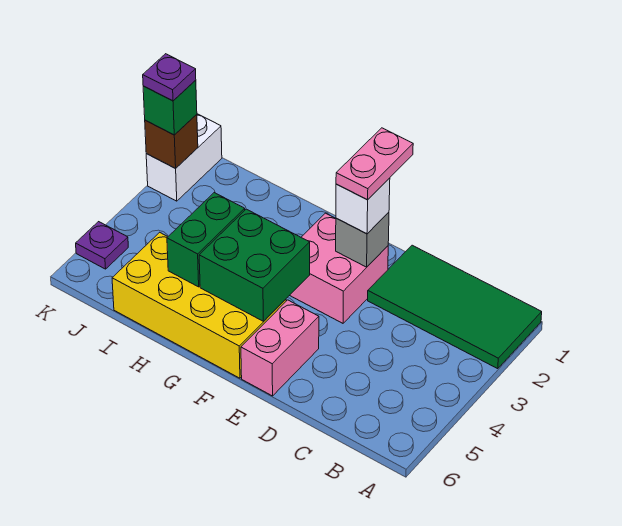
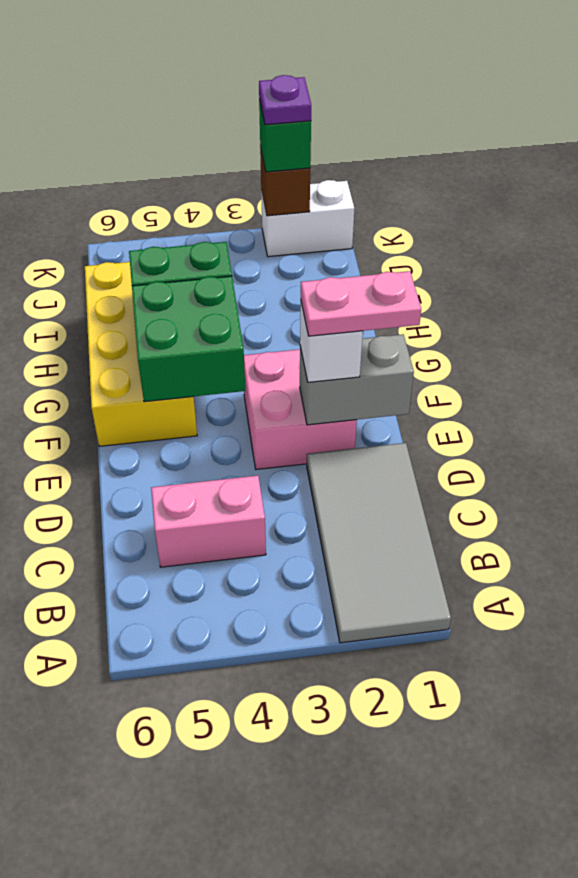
green 2x4 tile [368,245,542,369] -> grey 2x4 tile [307,443,451,643]
grey 1x1 brick [336,212,389,267] -> grey 1x2 brick [300,334,414,425]
pink 1x2 brick [241,300,319,396] -> pink 1x2 brick moved to [151,476,266,567]
purple 1x1 plate [76,222,128,269] -> none

